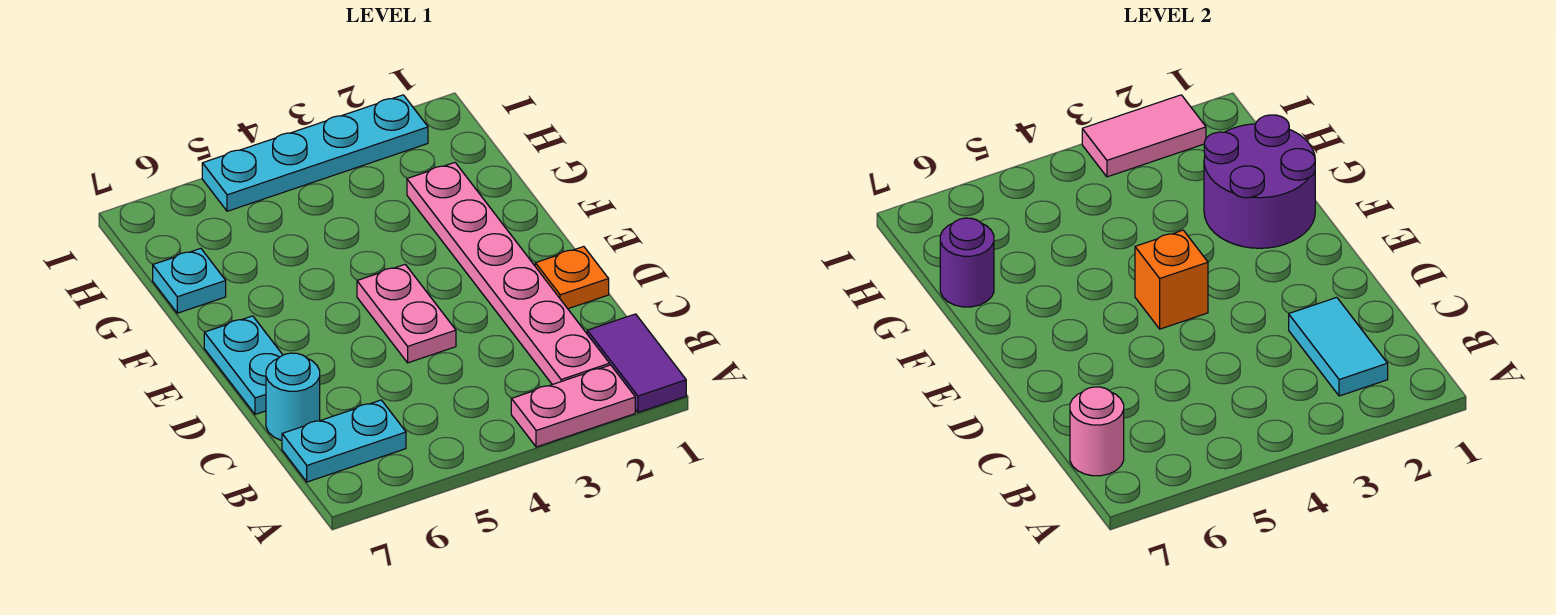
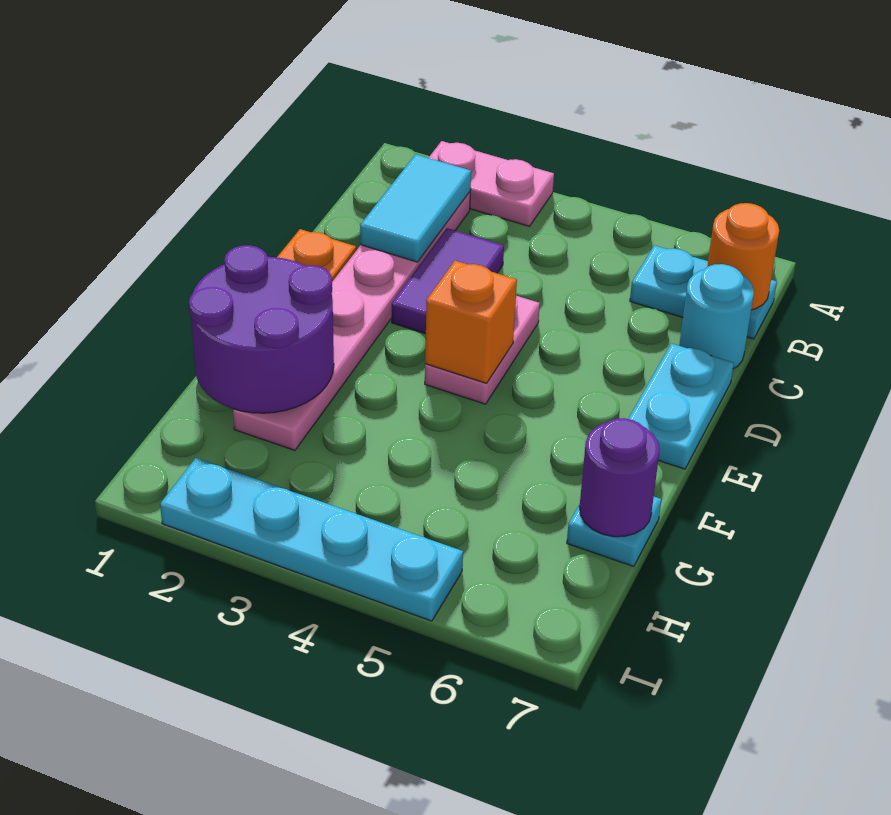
purple 1x2 tile [587,314,686,413] -> purple 1x2 tile moved to [392,228,504,334]
pink 1x1 round brick [1070,387,1124,476] -> orange 1x1 round brick [707,203,779,310]
pink 1x2 tile [1082,95,1206,177] -> none

